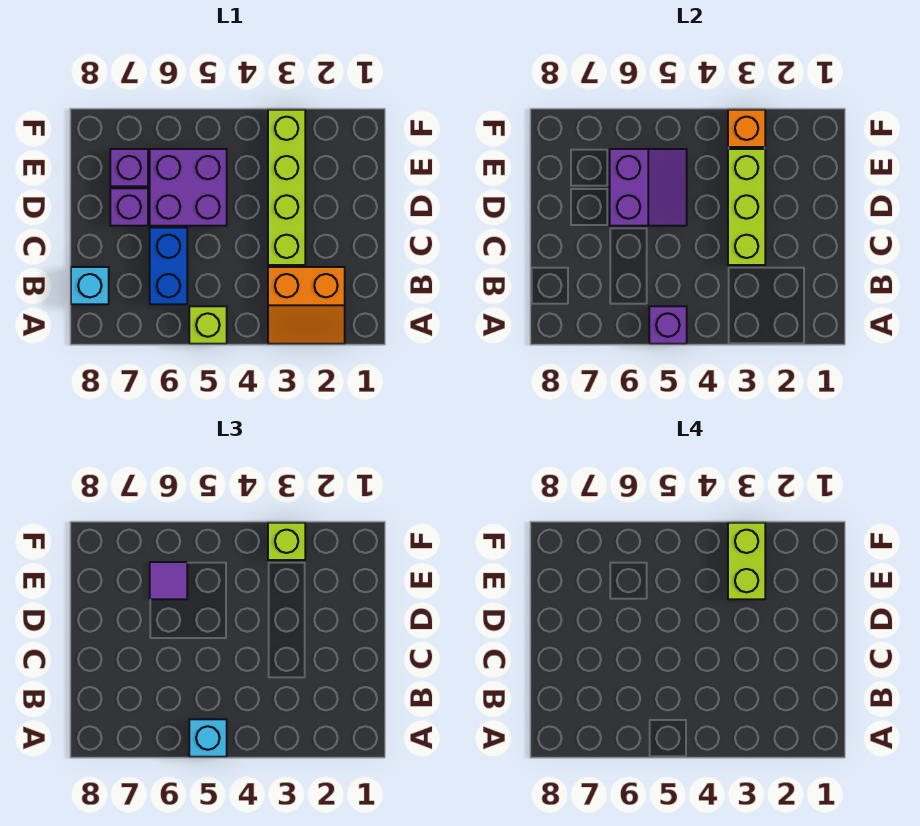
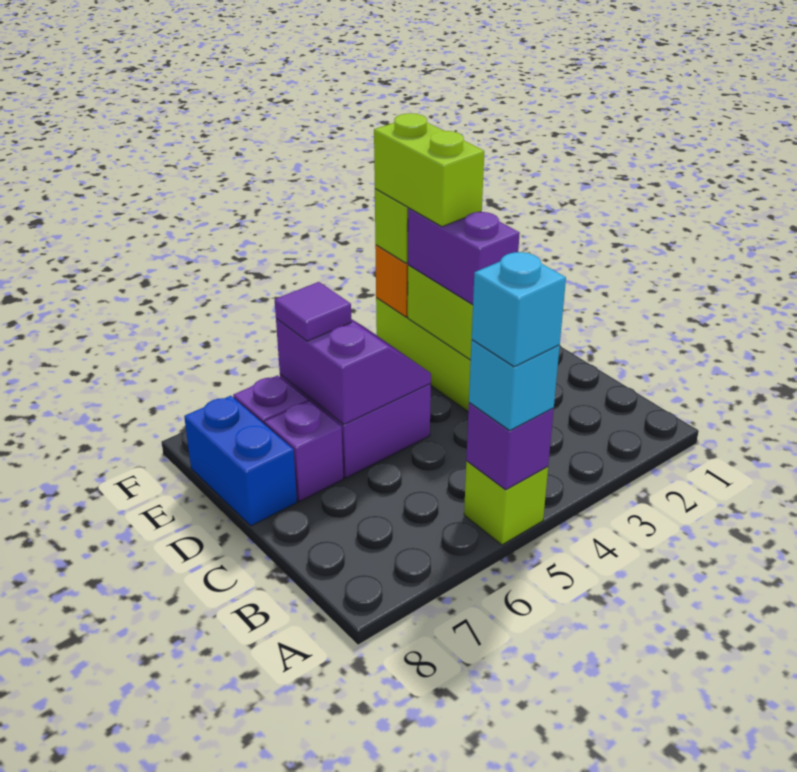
orange 2x2 slope [268,267,345,344] -> none
blue 1x2 brick [150,228,187,304] -> blue 1x2 brick moved to [184,396,297,526]
cyan 1x1 brick [71,267,109,304] -> cyan 1x1 brick moved to [472,252,566,367]
none -> purple 1x2 brick [408,208,520,305]

